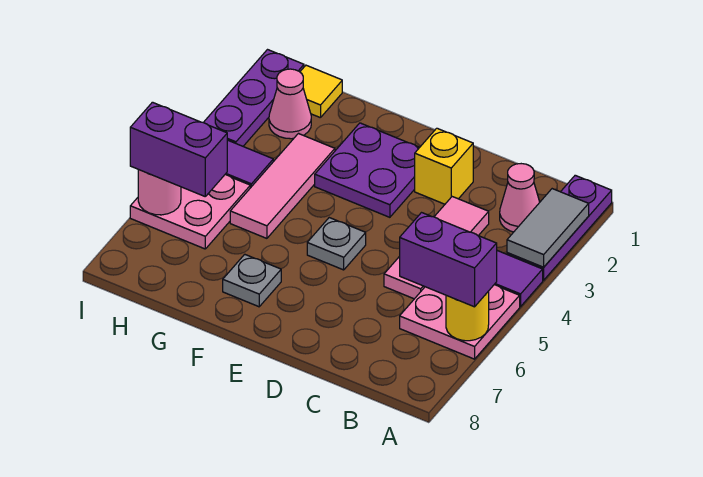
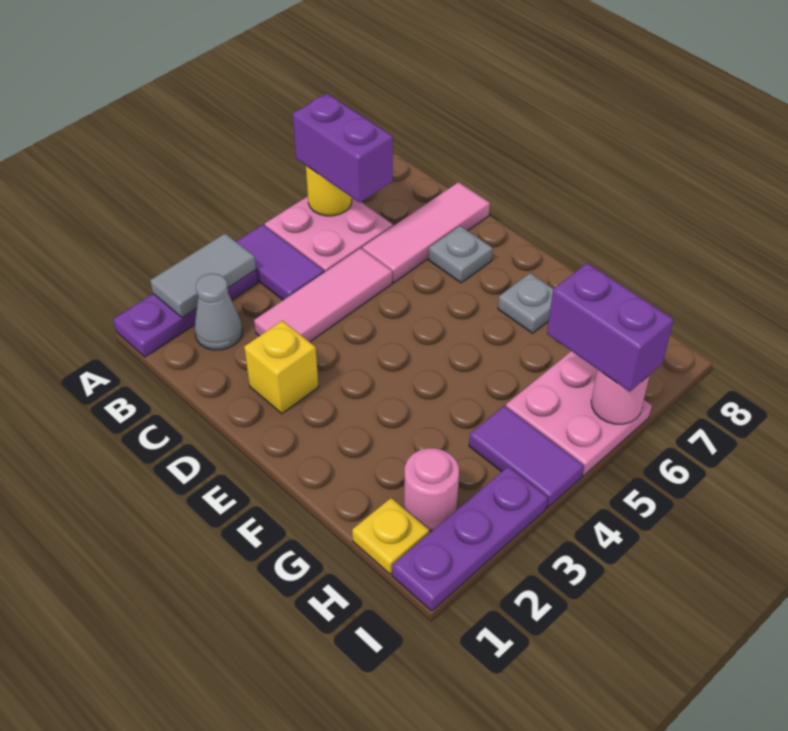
pink 1x1 cone [500,164,540,232] -> grey 1x1 cone [194,274,243,350]
purple 2x2 plate [315,123,420,217] -> none
grey 1x1 plate [307,218,366,270] -> grey 1x1 plate moved to [429,226,493,283]
pink 1x3 tile [230,134,335,238] -> pink 1x3 tile moved to [362,182,490,282]
yellow 1x1 tile [300,65,342,118] -> yellow 1x1 plate [352,498,429,574]
pink 1x1 cone [269,69,311,139] -> pink 1x1 round brick [404,448,459,531]

